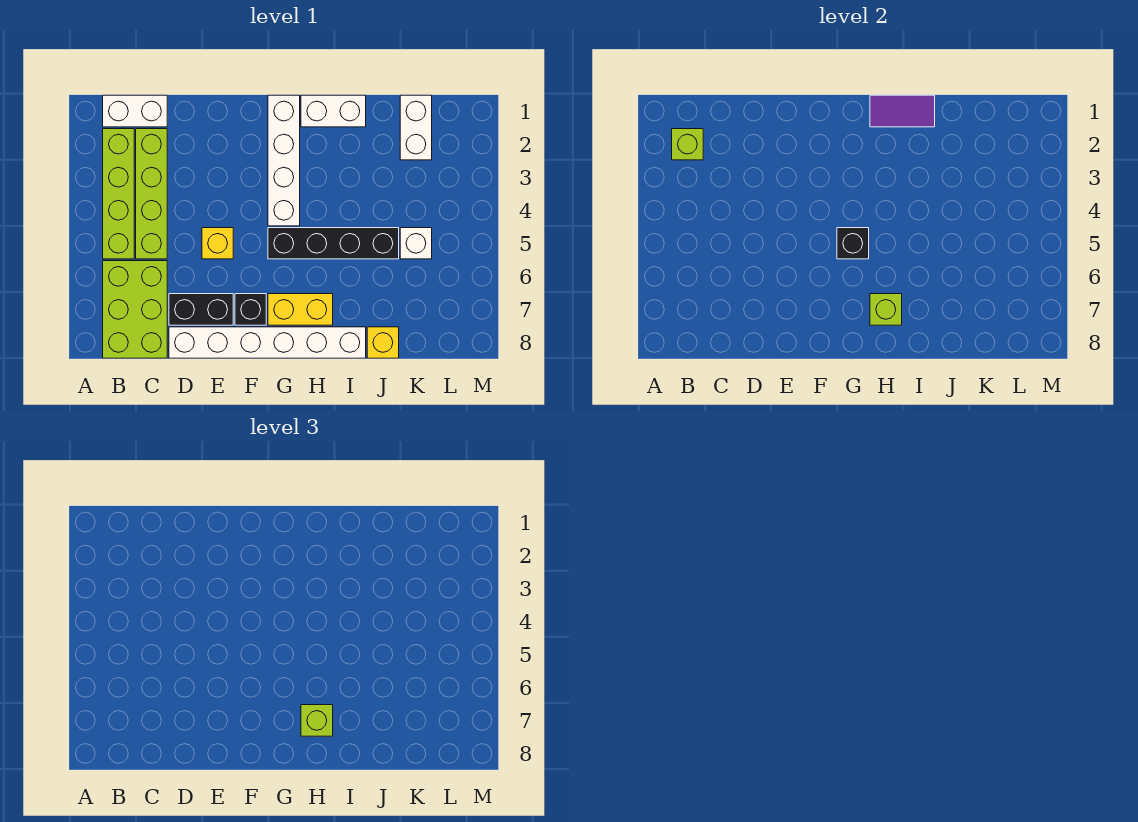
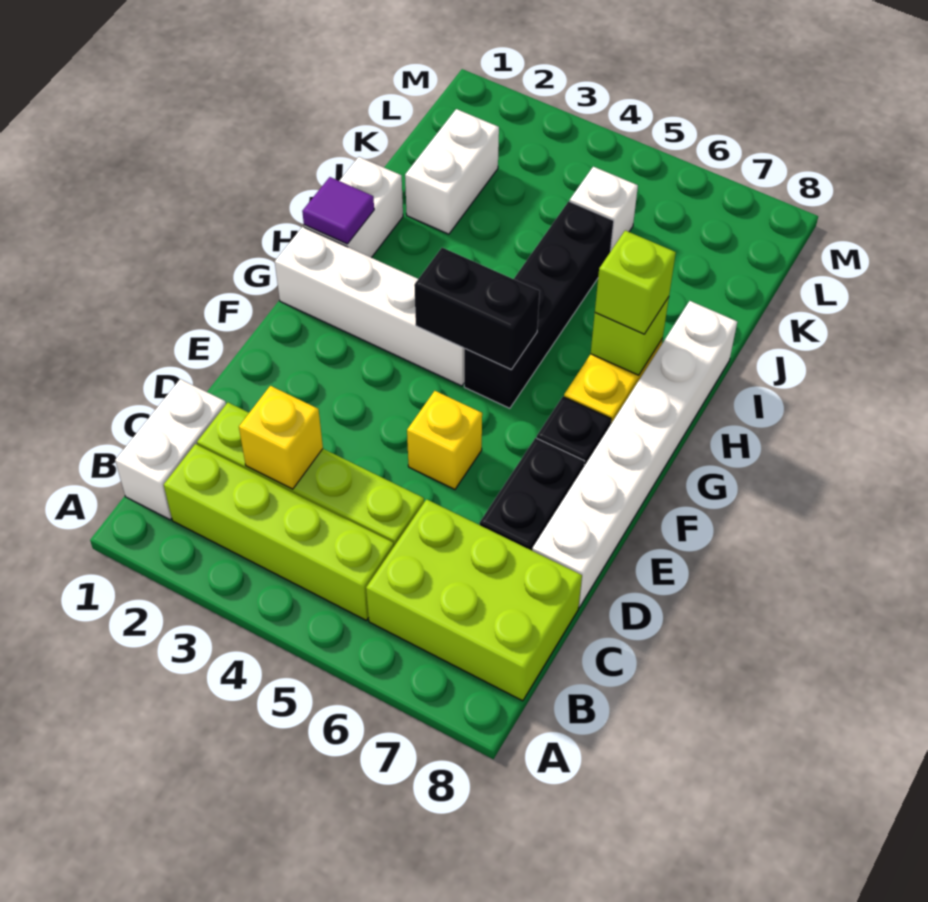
lime 1x1 brick [672,129,703,160] -> none
black 1x1 brick [837,228,869,259] -> black 1x2 brick [414,248,540,370]
purple 1x2 tile [870,95,935,127] -> purple 1x1 tile [302,177,374,244]
yellow 1x1 brick [367,327,399,358] -> yellow 1x1 brick moved to [239,386,323,489]
white 1x2 brick [400,95,432,160] -> white 1x2 brick turned to [405,109,499,234]

